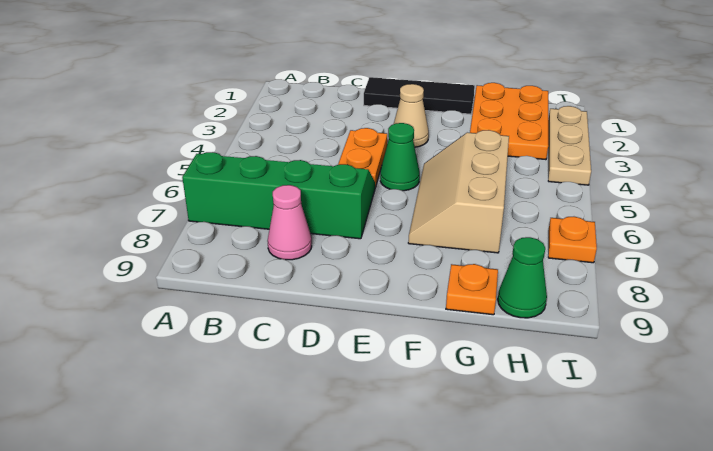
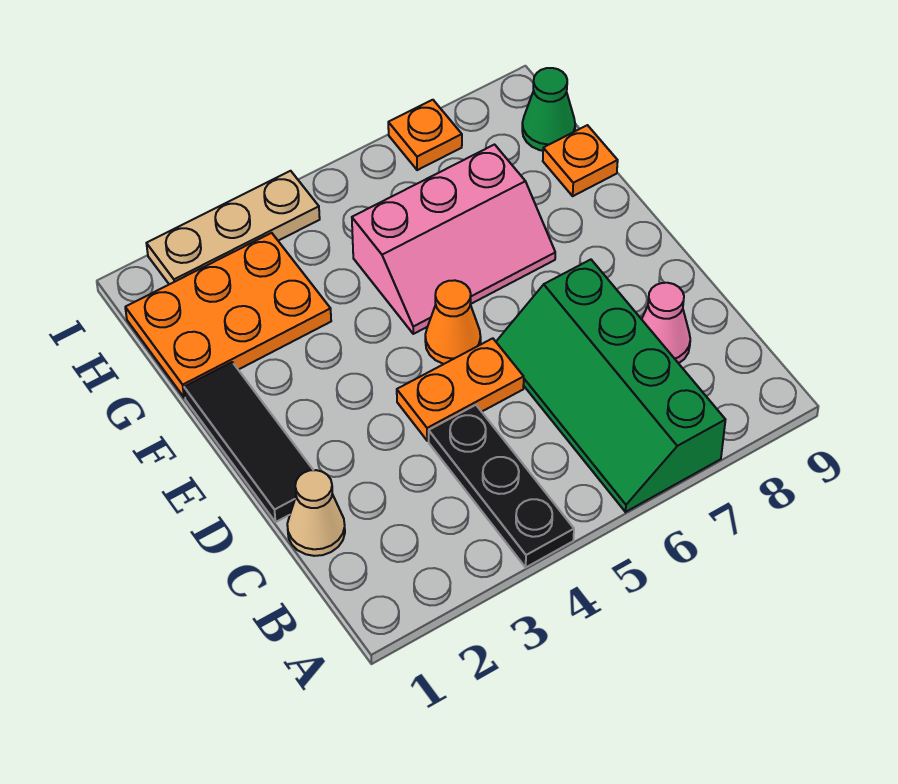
none -> black 1x3 plate [429,405,574,567]
tan 1x1 cone [394,84,429,147] -> tan 1x1 cone moved to [287,470,345,556]
green 1x1 cone [380,123,420,191] -> orange 1x1 cone [425,280,481,364]
tan 2x3 slope [408,130,509,253] -> pink 2x3 slope [352,145,555,334]

